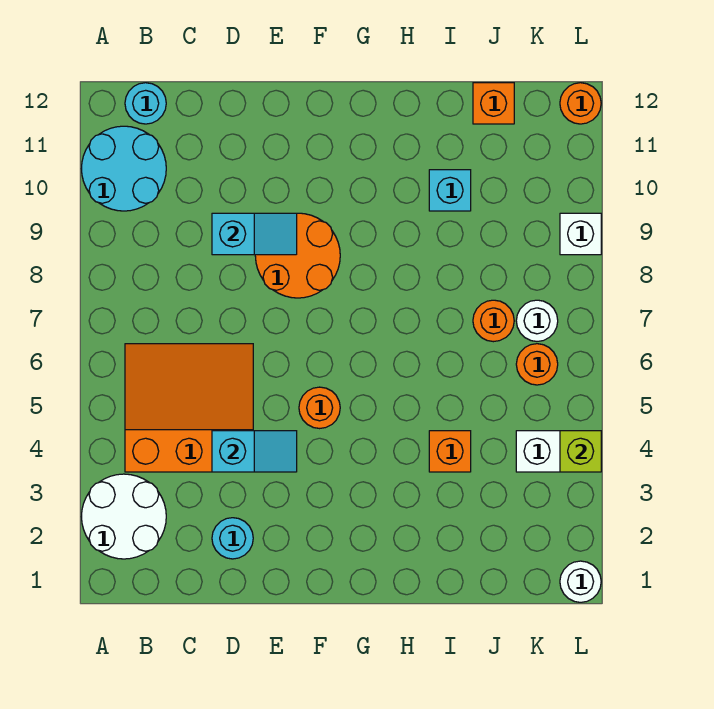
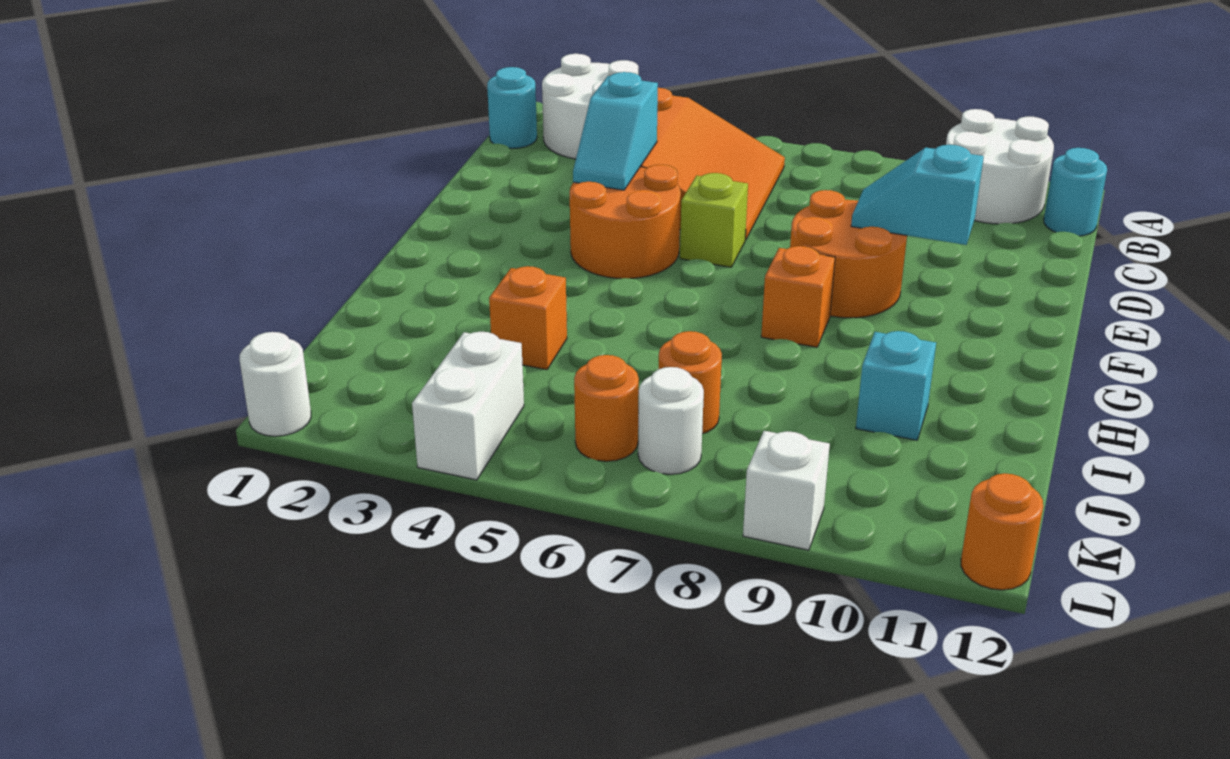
cyan 2x2 round brick [81,126,166,211] -> white 2x2 round brick [946,109,1054,224]
cyan 1x1 round brick [212,518,253,559] -> cyan 1x1 round brick moved to [487,67,537,149]
cyan 1x2 slope [212,213,297,255] -> cyan 1x2 slope turned to [851,145,984,245]
orange 1x1 round brick [299,387,340,429] -> orange 2x2 round brick [570,165,681,278]
orange 1x1 brick [473,83,514,124] -> orange 1x1 brick moved to [761,246,835,347]
lime 1x1 brick [560,431,601,472] -> lime 1x1 brick moved to [680,173,748,267]

